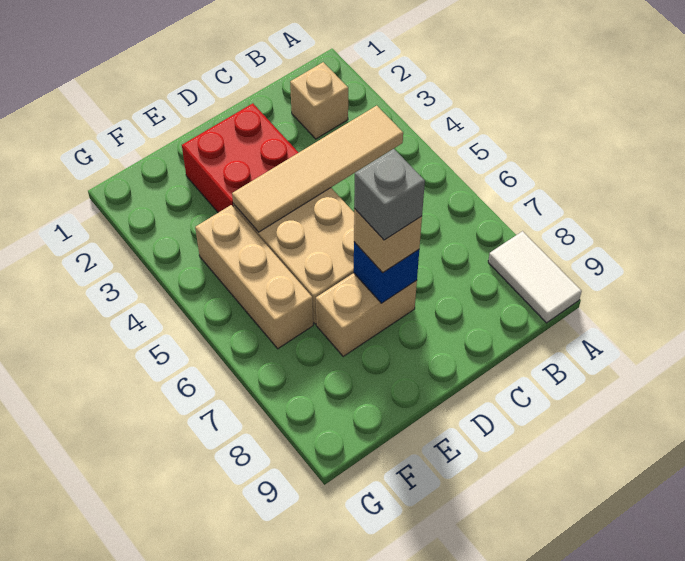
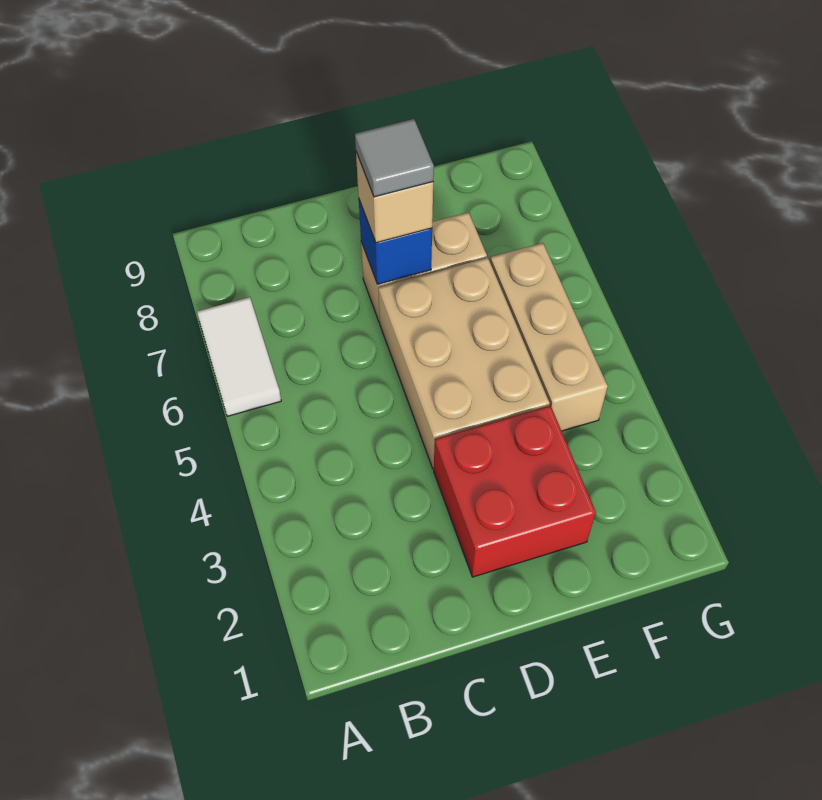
white 1x2 tile [488,231,582,323] -> white 1x2 tile moved to [197,297,281,416]
tan 1x1 brick [290,62,348,139] -> none
tan 1x4 tile [232,106,403,232] -> none
grey 1x1 brick [354,149,425,240] -> grey 1x1 tile [355,119,434,197]

